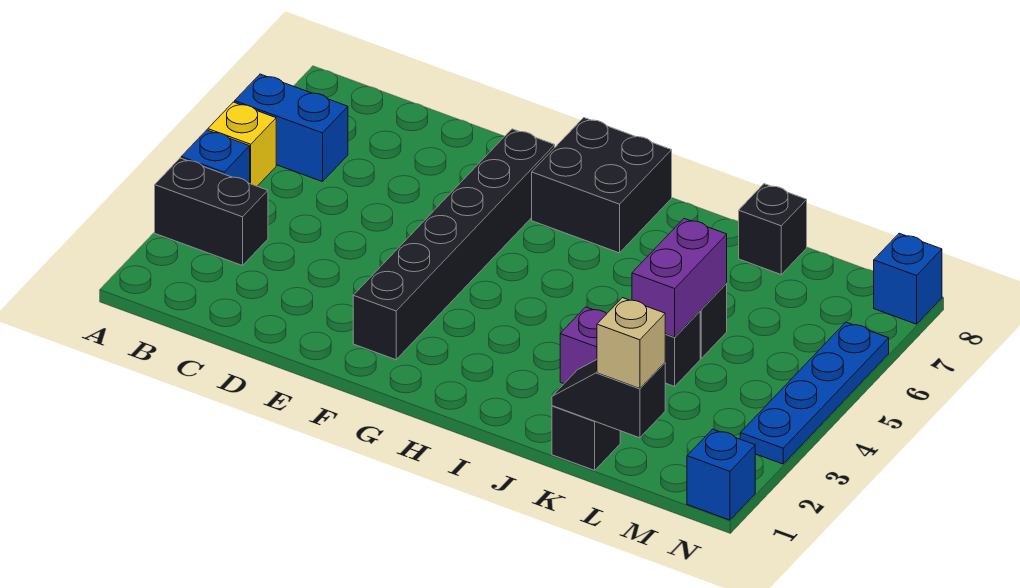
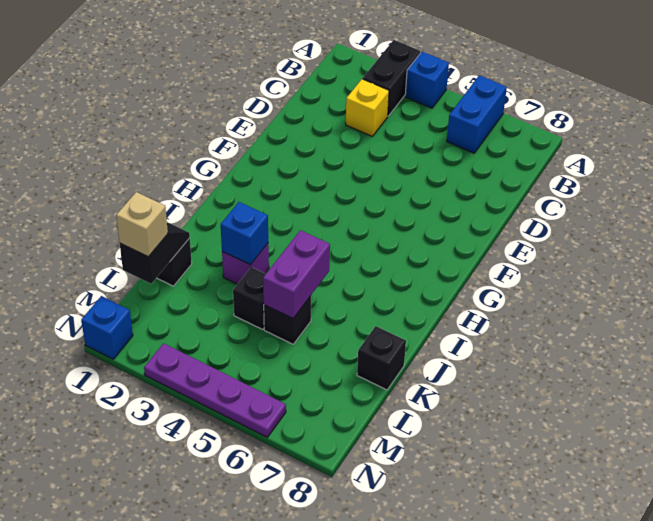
yellow 1x1 brick [208,102,276,186] -> yellow 1x1 brick moved to [346,79,389,136]
black 1x6 brick [353,129,555,360] -> none
black 2x2 brick [532,118,672,253] -> none
purple 1x2 brick [632,219,727,337] -> purple 1x2 brick turned to [263,230,330,318]
blue 1x4 plate [740,322,889,464] -> purple 1x4 plate [144,343,286,437]
blue 1x1 brick [874,233,942,324] -> blue 1x1 brick moved to [221,202,268,265]

